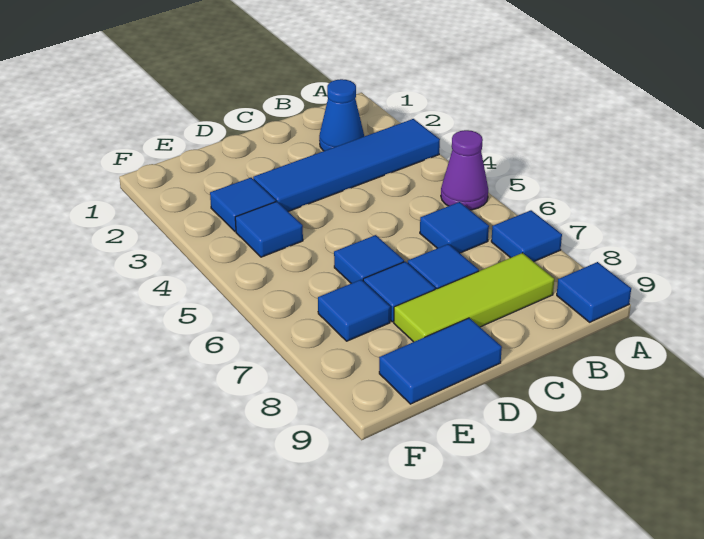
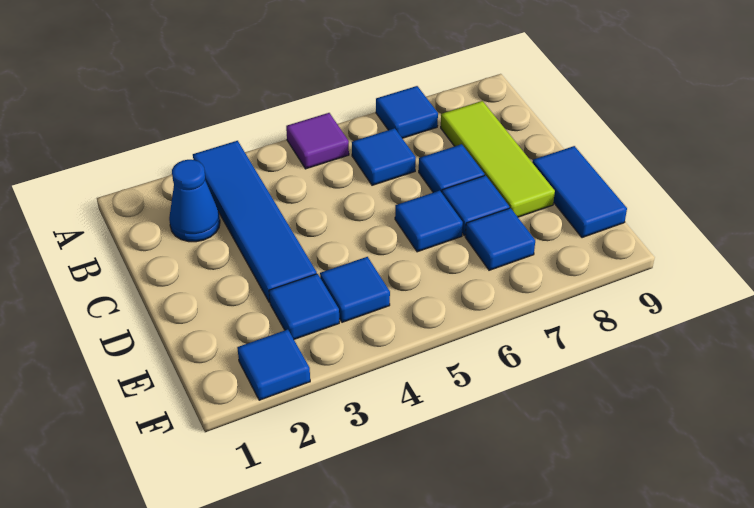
purple 1x1 cone [441,130,488,210] -> purple 1x1 tile [286,113,349,169]
blue 1x1 tile [557,262,631,322] -> blue 1x1 tile moved to [237,329,310,400]

